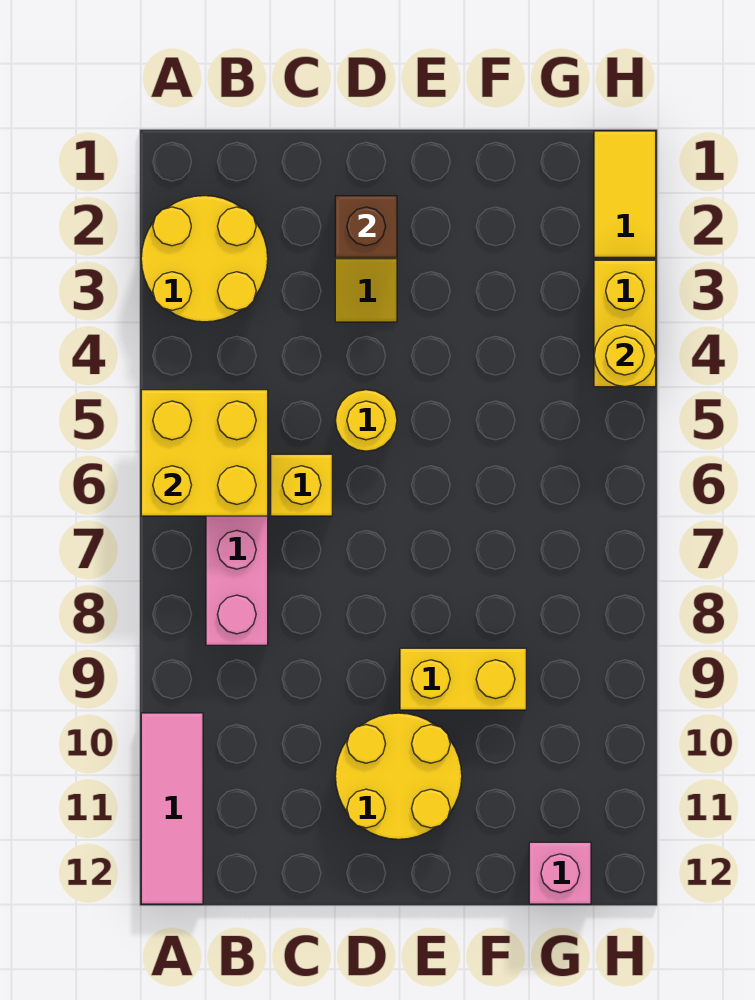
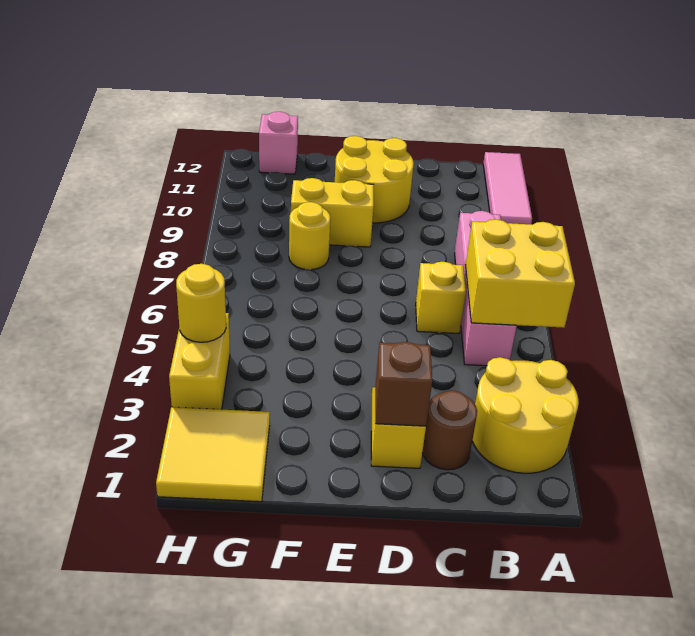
none -> brown 1x1 round brick [422,391,477,470]
yellow 1x1 round brick [335,390,397,451] -> yellow 1x1 round brick moved to [289,202,330,270]
yellow 1x2 tile [594,131,656,257] -> yellow 2x2 tile [156,407,270,502]

